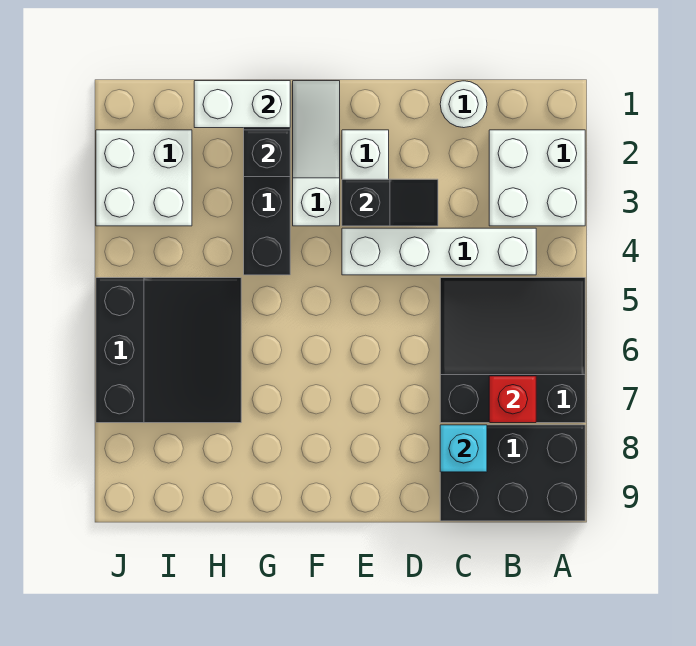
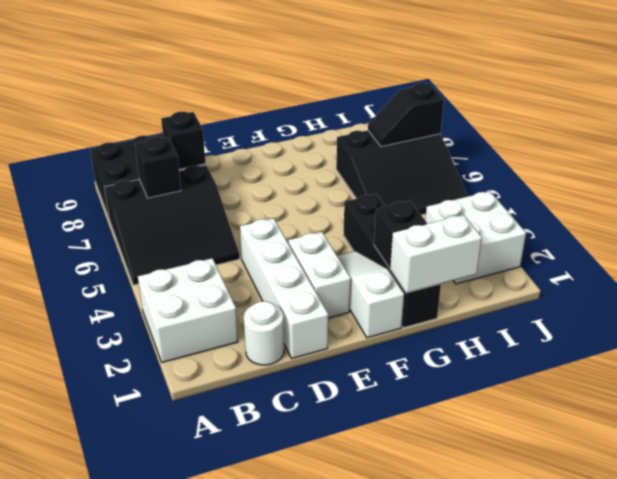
white 1x4 brick [342,228,536,275] -> white 1x4 brick turned to [240,218,328,358]
red 1x1 brick [489,376,536,423] -> black 1x1 brick [135,137,181,198]
cyan 1x1 brick [440,425,487,472] -> black 1x1 brick [161,112,206,169]
black 1x2 slope [342,179,438,226] -> black 1x2 slope moved to [368,83,444,147]
white 1x3 slope [293,81,340,226] -> white 1x3 slope turned to [338,251,404,338]
black 3x3 slope [96,278,241,423] -> black 3x3 slope turned to [336,130,468,215]

